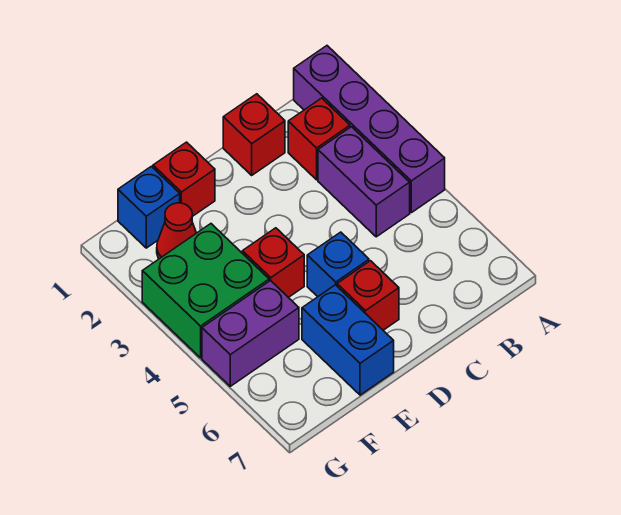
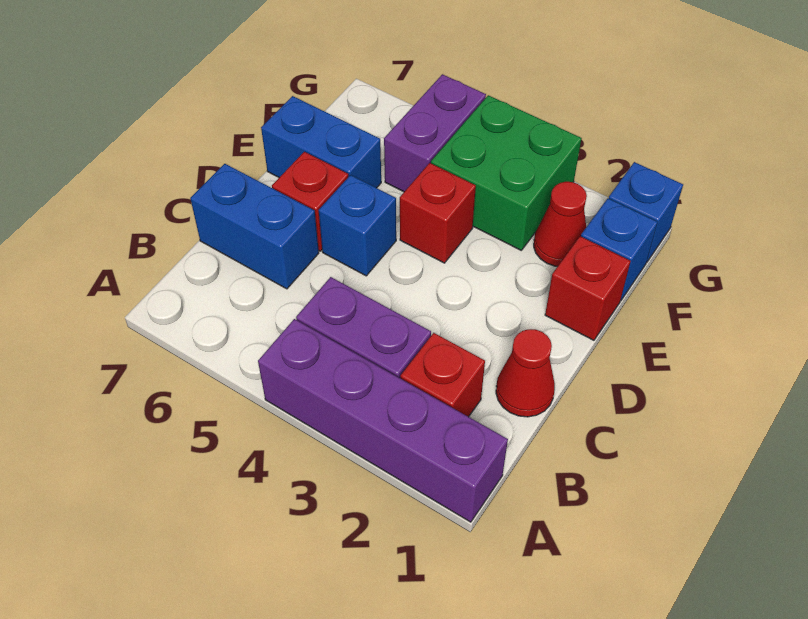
red 1x1 brick [223,94,285,175] -> red 1x1 cone [496,329,555,417]
none -> blue 1x2 brick [190,164,319,289]
none -> blue 1x1 brick [609,162,683,262]

